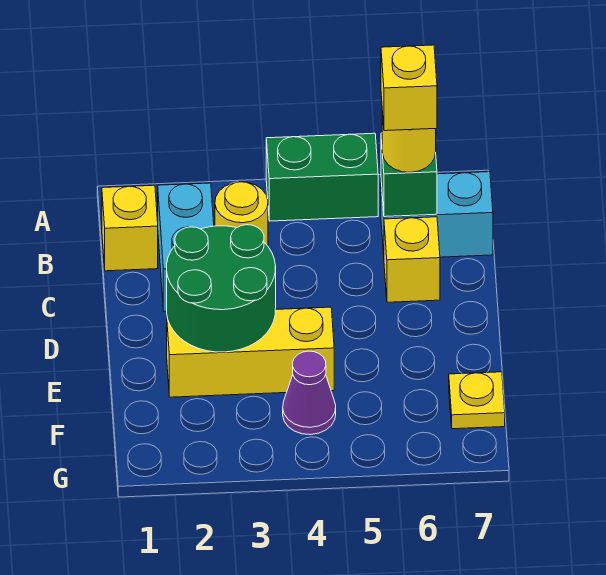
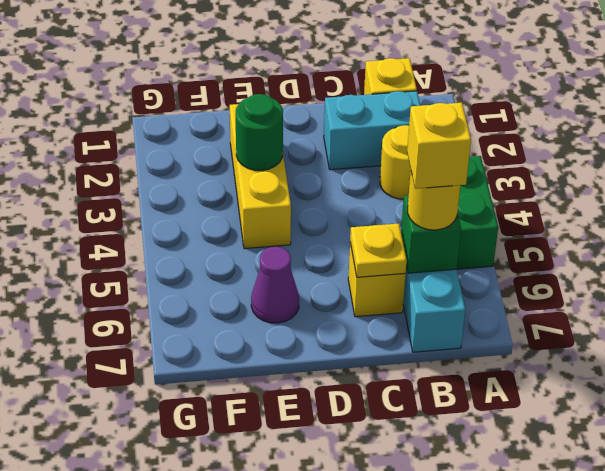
green 2x2 round brick [167,225,276,352] -> green 1x1 round brick [236,94,283,171]
purple 1x1 cone [283,351,336,435] -> purple 1x1 cone moved to [251,247,299,323]
yellow 1x1 plate [449,372,505,429] -> yellow 1x1 plate moved to [350,223,407,277]

